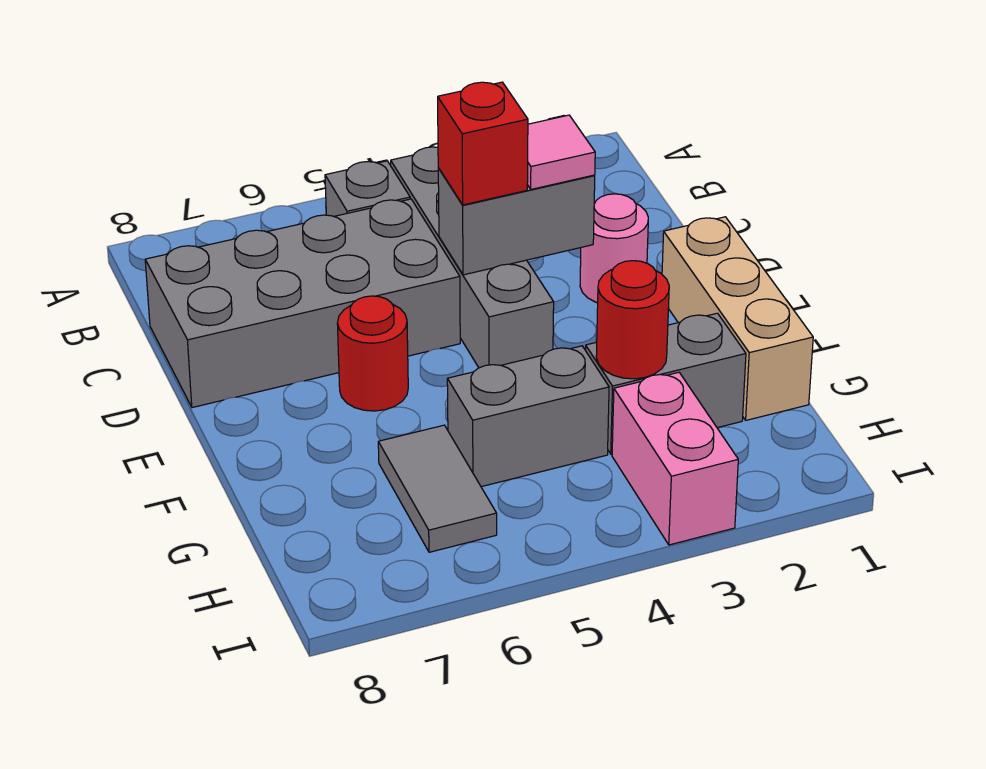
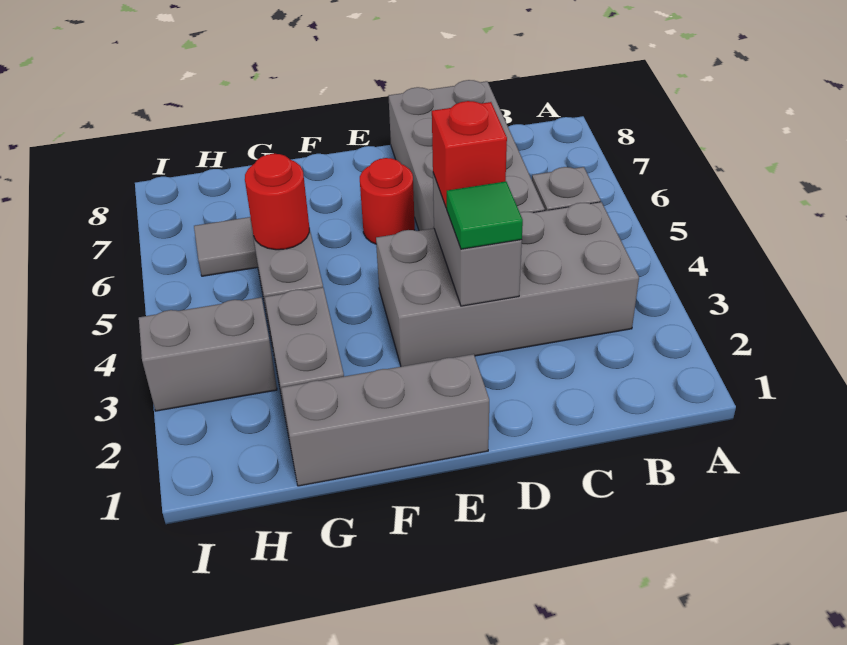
grey 1x4 brick [391,147,554,368] -> grey 2x4 brick [376,202,639,367]
pink 1x1 round brick [580,194,648,303] -> none
pink 1x1 tile [527,115,595,189] -> green 1x1 tile [447,181,523,249]
tan 1x3 brick [662,217,813,420] -> grey 1x3 brick [281,354,489,486]
red 1x1 round brick [596,261,669,379] -> red 1x1 round brick moved to [245,154,309,250]
pink 1x2 brick [612,372,738,545] -> grey 1x2 brick [139,298,277,411]

